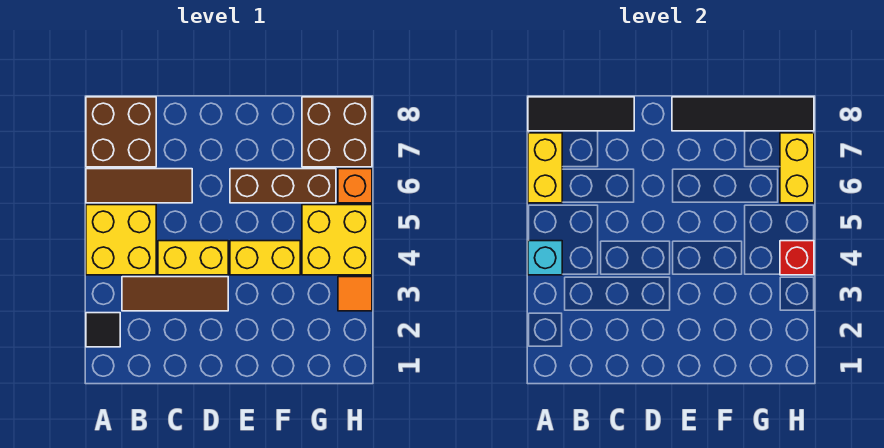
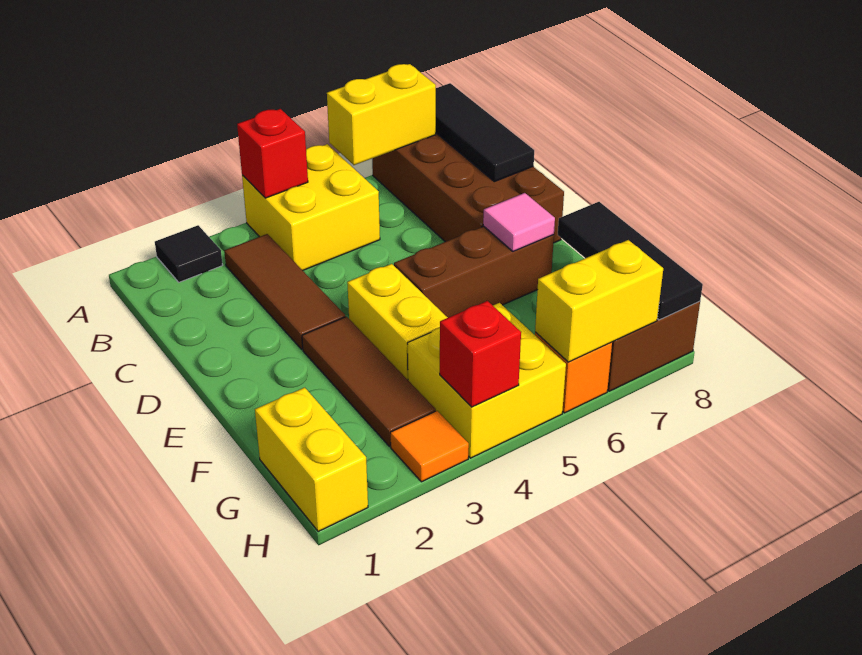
cyan 1x1 brick [528,241,562,275] -> red 1x1 brick [237,109,308,198]
brown 1x3 tile [86,169,192,203] -> brown 1x3 tile moved to [302,317,436,446]
brown 2x2 brick [86,97,156,167] -> brown 2x4 brick [372,133,564,243]
yellow 1x2 brick [158,241,228,275] -> yellow 1x2 brick moved to [255,387,368,532]
brown 1x3 brick [230,169,336,203] -> brown 1x3 brick turned to [394,226,554,318]
none -> pink 1x1 tile [483,193,555,251]
black 1x4 tile [672,97,814,131] -> black 1x3 tile [558,202,703,320]

